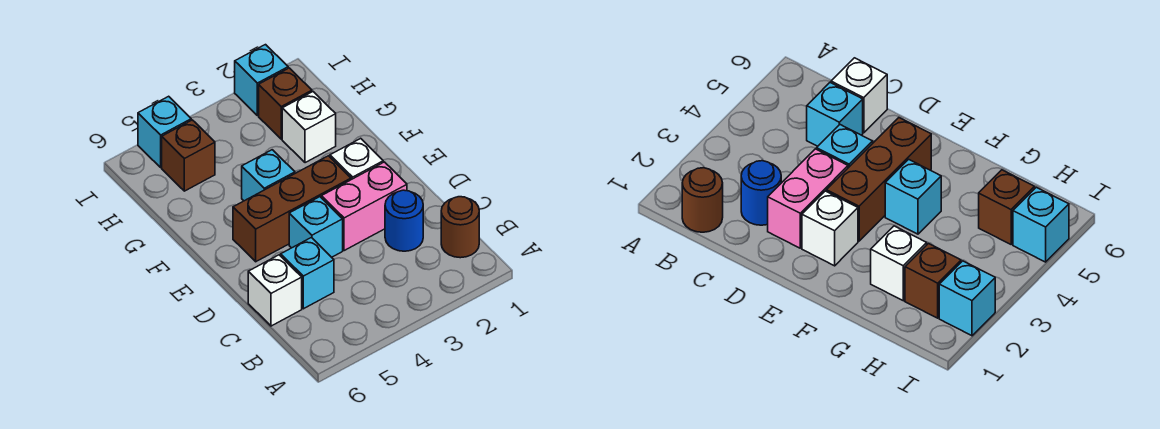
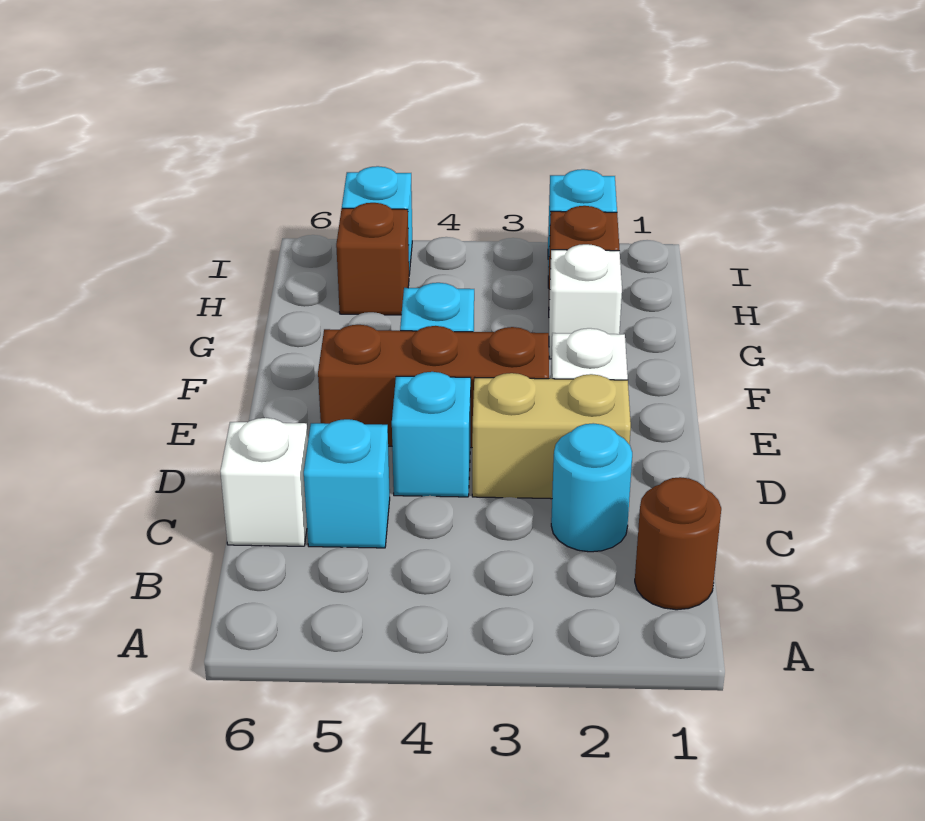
blue 1x1 round brick [385,190,423,251] -> cyan 1x1 round brick [551,423,632,552]
pink 1x2 brick [321,162,407,251] -> tan 1x2 brick [472,373,631,499]

